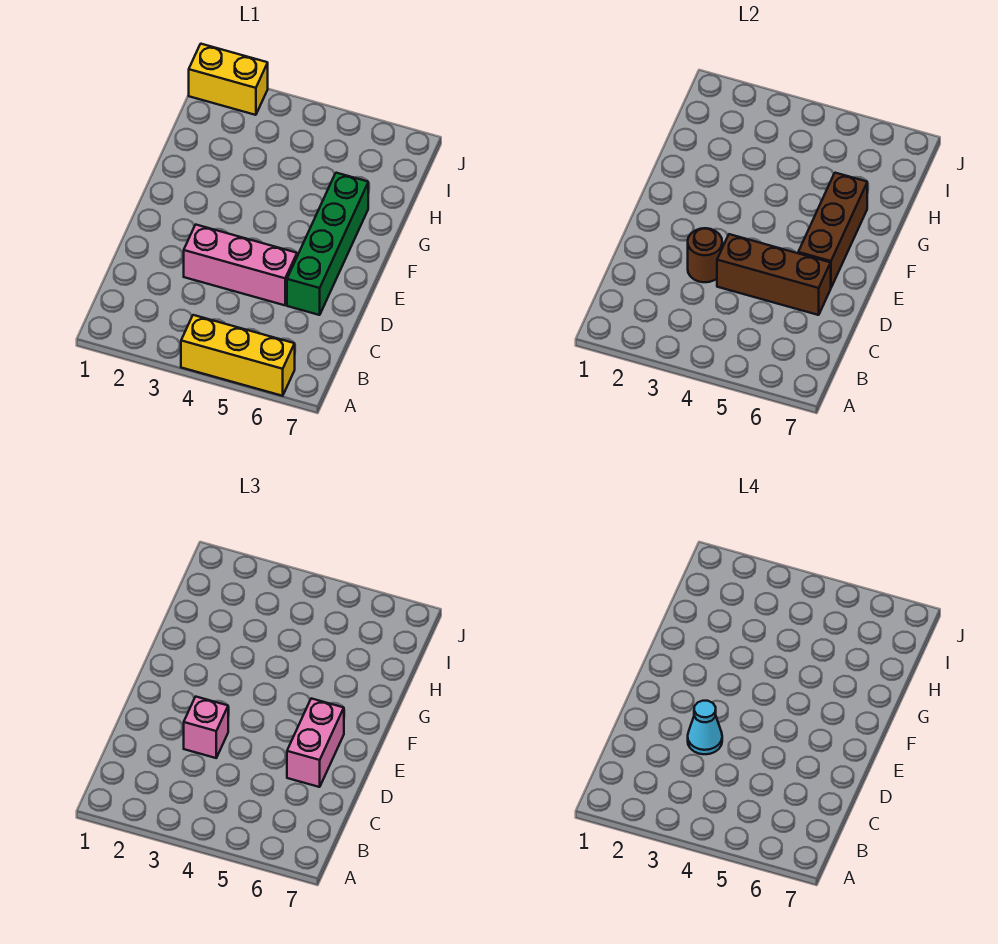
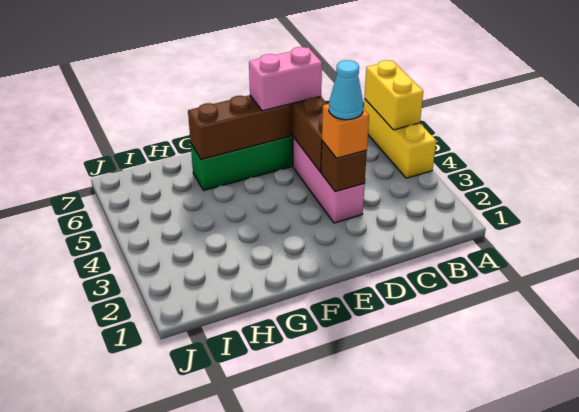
brown 1x1 round brick [688,228,722,282] -> brown 1x1 brick [321,141,367,192]
pink 1x1 brick [184,697,228,758] -> orange 1x1 brick [322,104,369,158]
yellow 1x2 brick [189,44,268,115] -> yellow 1x2 brick moved to [365,60,423,130]

